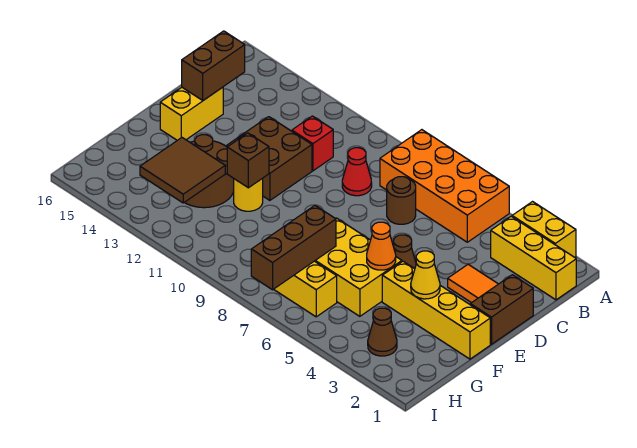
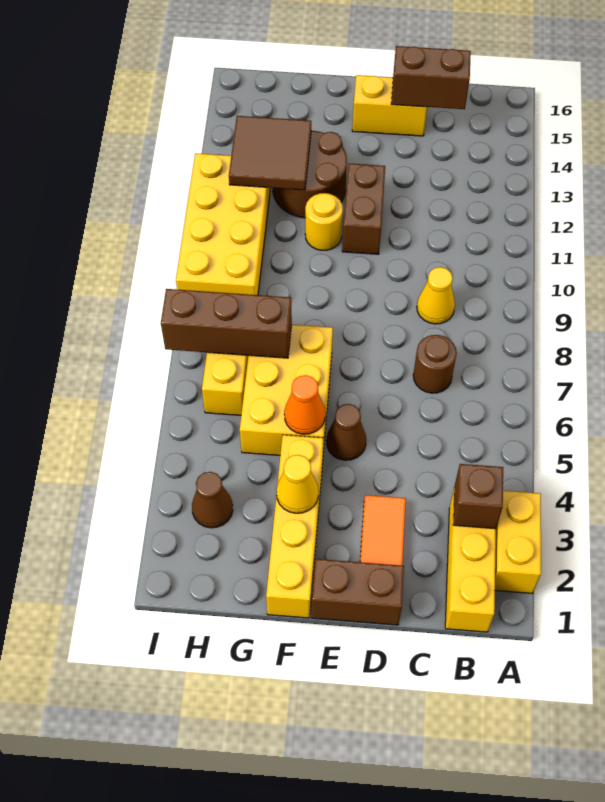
orange 2x4 brick [380,130,509,242] -> none
red 1x1 cone [342,148,372,196] -> yellow 1x1 cone [417,267,455,324]
red 1x1 brick [292,116,333,171] -> none
brown 2x2 brick [227,117,312,200] -> brown 1x2 brick [342,164,385,254]
brown 1x1 brick [227,133,269,188] -> brown 1x1 brick moved to [453,464,503,529]
none -> yellow 2x4 brick [176,153,271,295]

